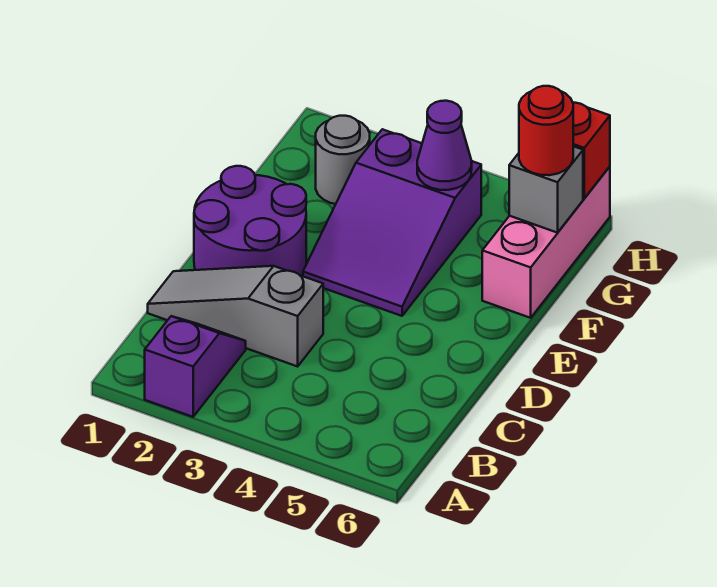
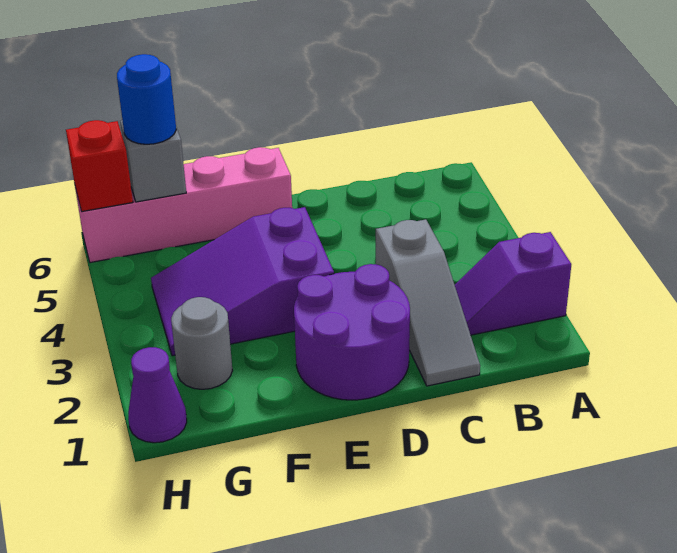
purple 2x3 slope [303,129,481,316] -> purple 2x3 slope turned to [151,207,334,356]
pink 1x3 brick [482,167,610,318] -> pink 1x4 brick [75,147,292,263]
purple 1x1 cone [417,101,472,190] -> purple 1x1 cone moved to [128,347,187,443]
red 1x1 round brick [519,86,573,175] -> blue 1x1 round brick [117,54,176,144]

